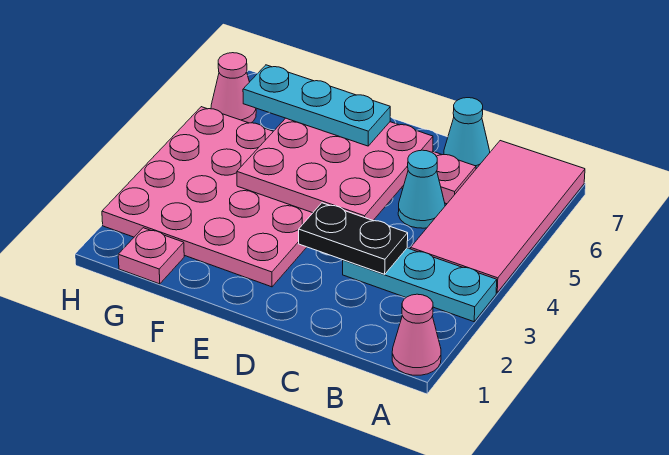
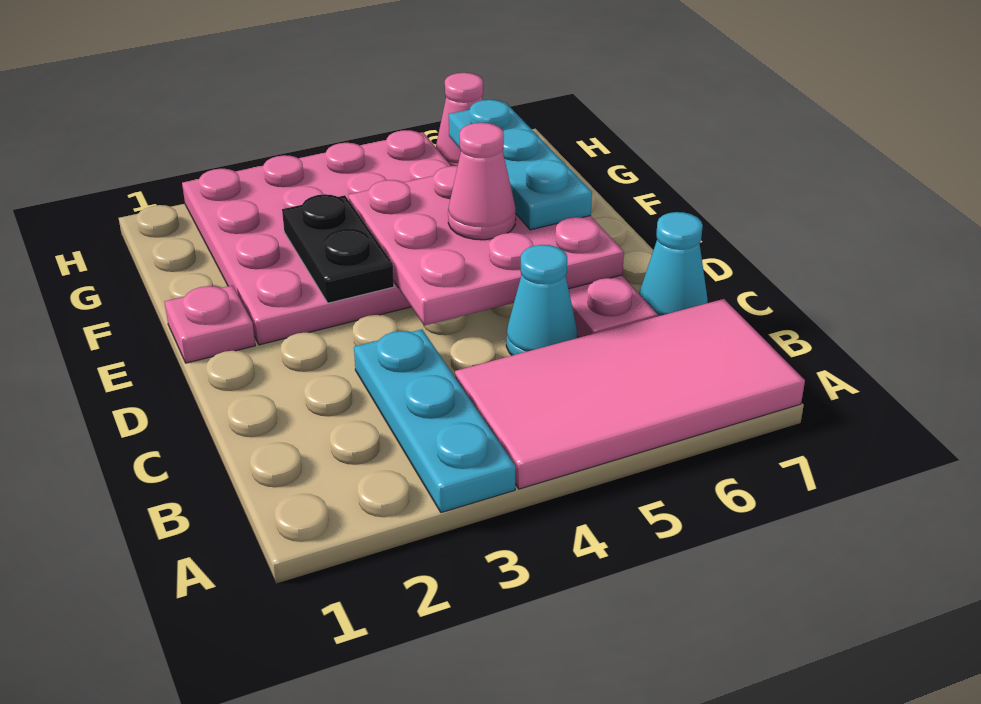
pink 1x1 cone [392,294,441,375] -> pink 1x1 cone moved to [448,123,516,240]
black 1x2 plate [299,203,408,274] -> black 1x2 plate moved to [282,194,394,303]
pink 1x1 plate [118,228,184,284] -> pink 1x1 plate moved to [165,285,255,363]

